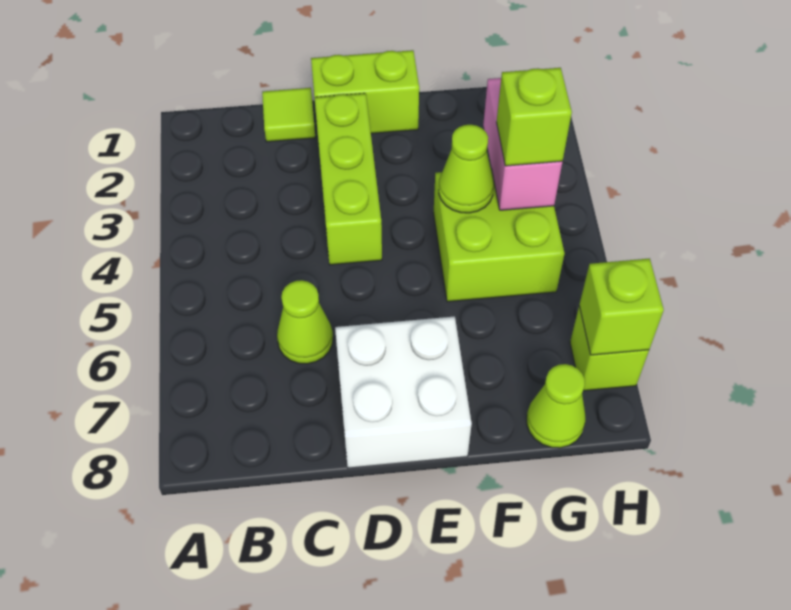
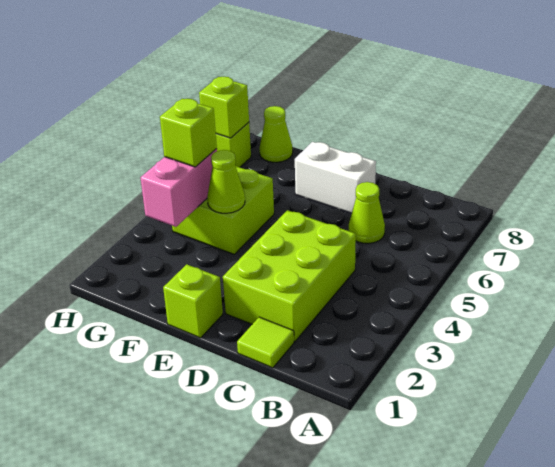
lime 1x2 brick [311,50,419,133] -> lime 1x1 brick [163,264,223,338]
lime 1x3 brick [315,93,382,265] -> lime 2x3 brick [223,210,356,341]
white 2x2 brick [335,316,472,468] -> white 1x2 brick [295,142,376,213]

